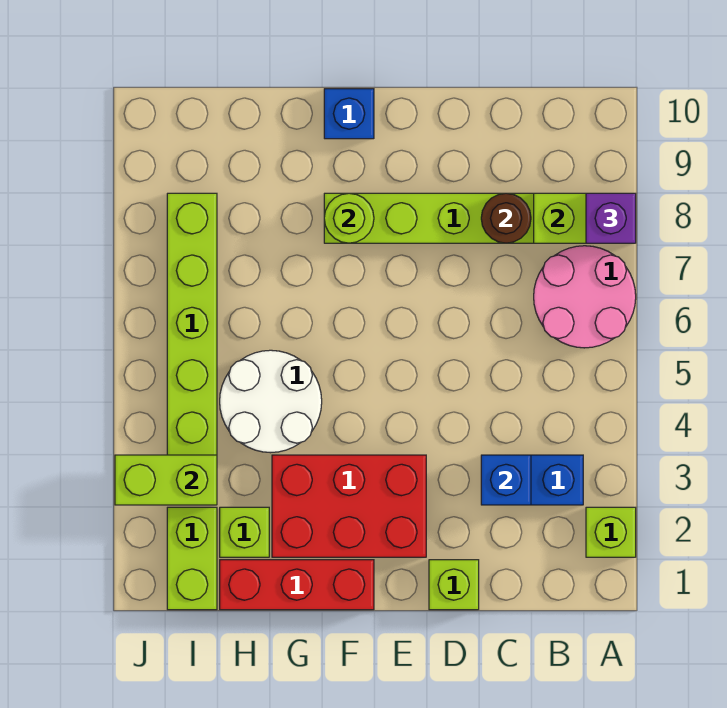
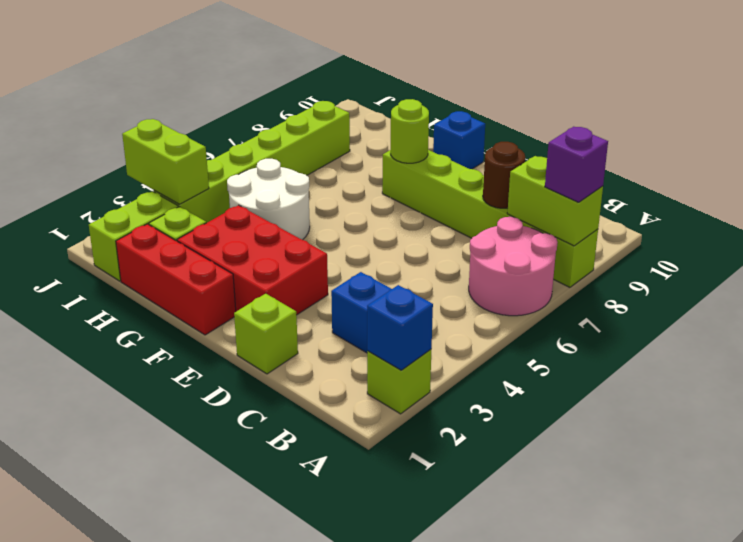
blue 1x1 brick [481,455,531,505] -> blue 1x1 brick moved to [367,285,433,370]

